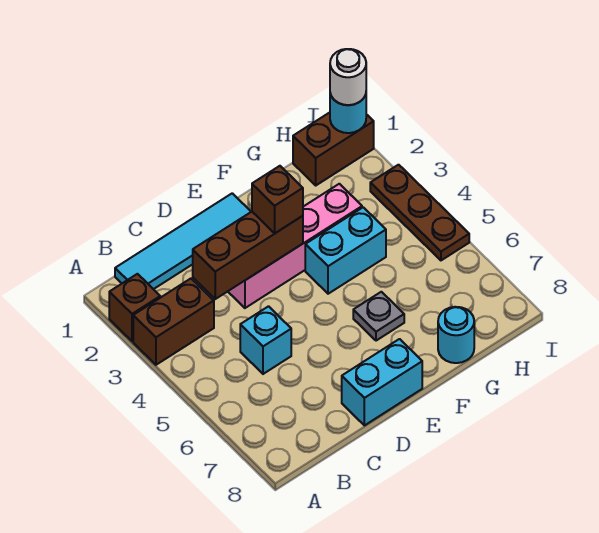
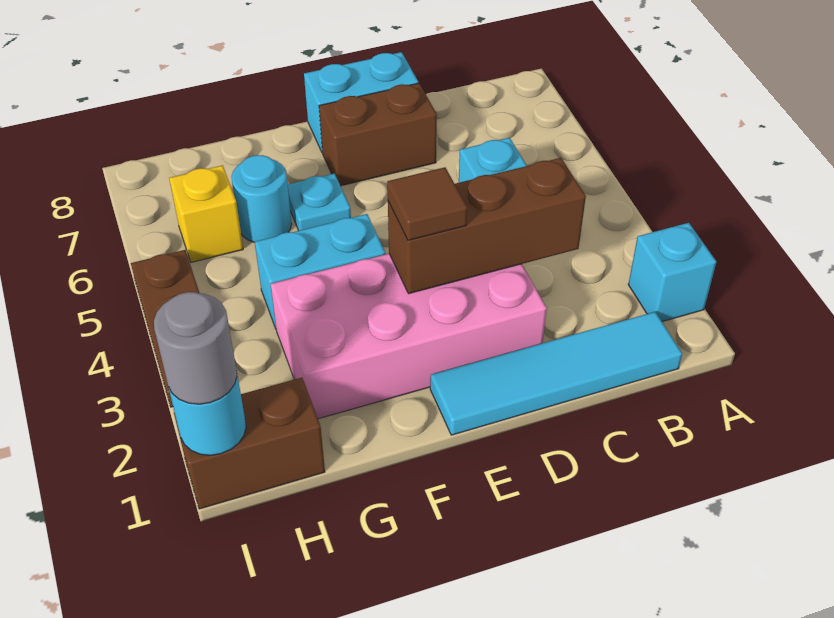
brown 1x1 brick [109,274,160,341] -> cyan 1x1 brick [628,223,716,322]
brown 1x2 brick [133,279,214,365] -> brown 1x2 brick moved to [319,83,437,186]
pink 1x4 brick [228,184,362,308] -> pink 2x4 brick [271,254,547,419]
brown 1x1 brick [252,166,303,233] -> brown 1x1 tile [387,167,467,240]
grey 1x1 plate [353,292,404,341] -> cyan 1x1 plate [288,173,351,231]
cyan 1x1 round brick [438,307,474,363] -> cyan 1x1 round brick moved to [231,155,292,242]
none -> yellow 1x1 brick [169,165,243,262]
white 1x1 round brick [330,49,366,105] -> grey 1x1 round brick [154,292,237,404]

